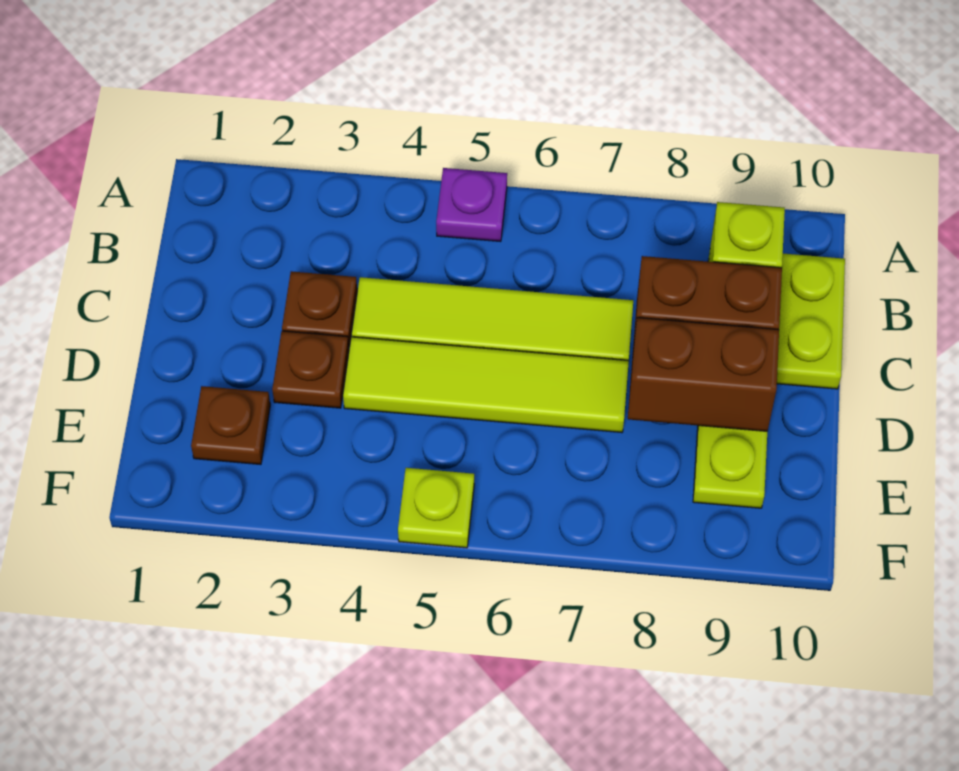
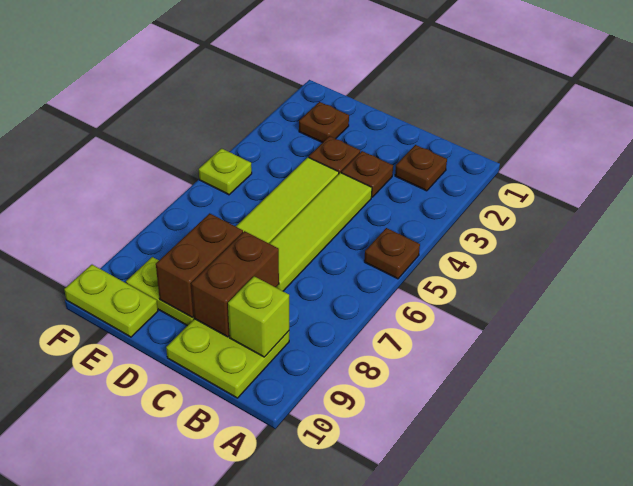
purple 1x1 plate [436,168,507,242] -> brown 1x1 plate [364,228,420,279]
none -> brown 1x1 plate [395,145,447,191]
none -> lime 1x2 plate [64,265,158,337]

